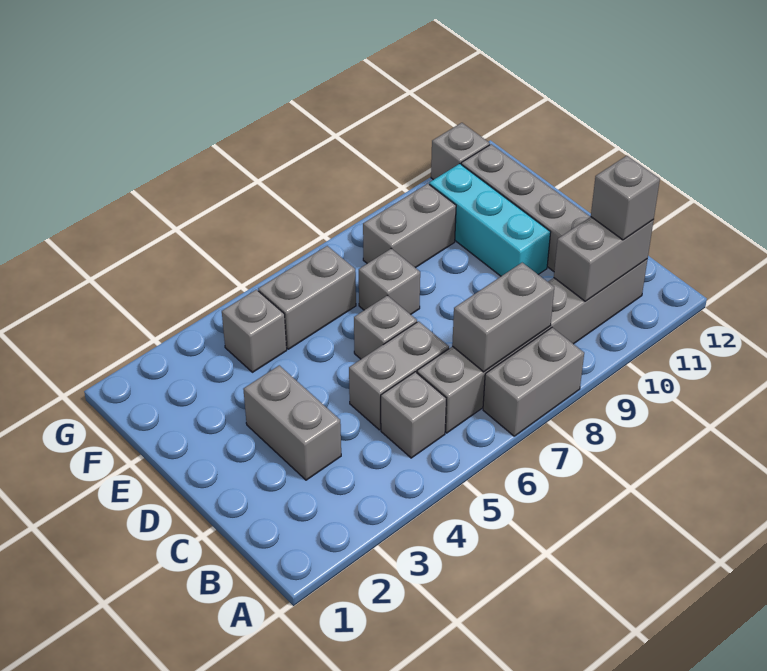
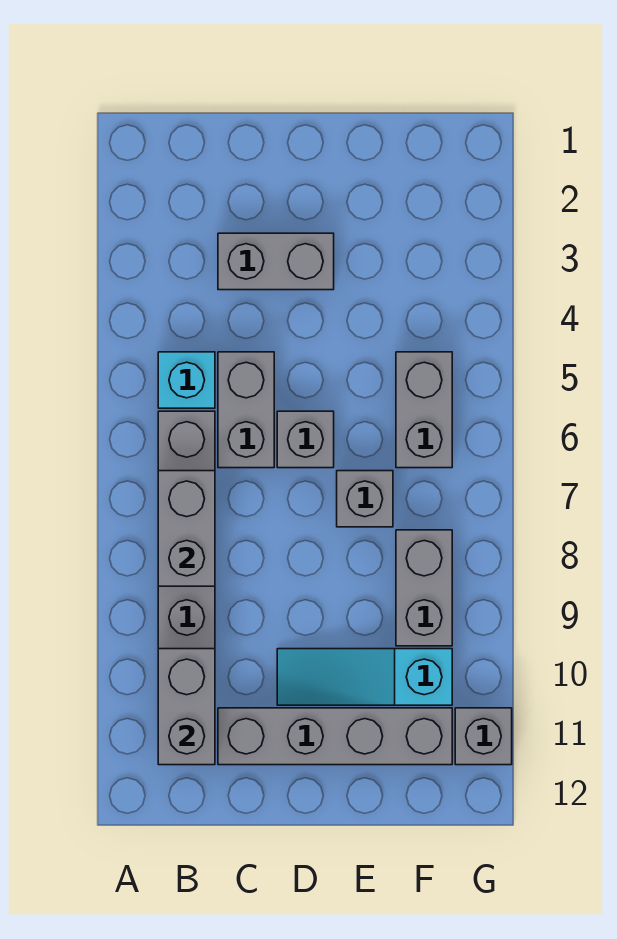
grey 1x2 brick [483,328,584,436] -> none
grey 1x1 brick [381,372,446,458] -> cyan 1x1 brick [158,352,215,408]
grey 1x1 brick [591,156,660,240] -> none
cyan 1x3 brick [429,164,551,276] -> cyan 1x3 slope [277,649,452,705]
grey 1x1 brick [222,290,287,372] -> none

